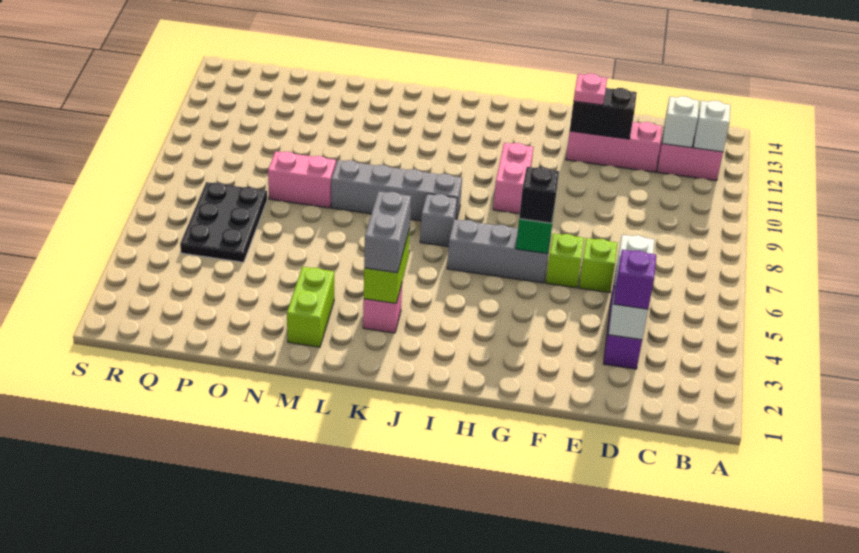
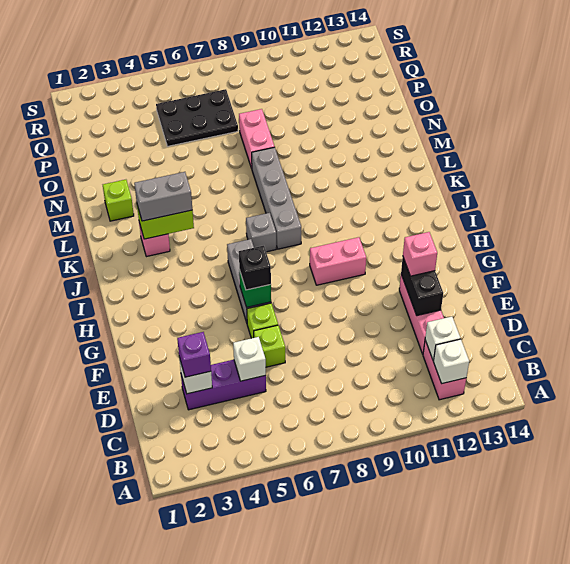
pink 1x1 plate [574,74,607,105] -> pink 1x1 brick [403,232,437,276]
lime 1x2 brick [287,267,334,347] -> lime 1x1 brick [103,180,134,221]

